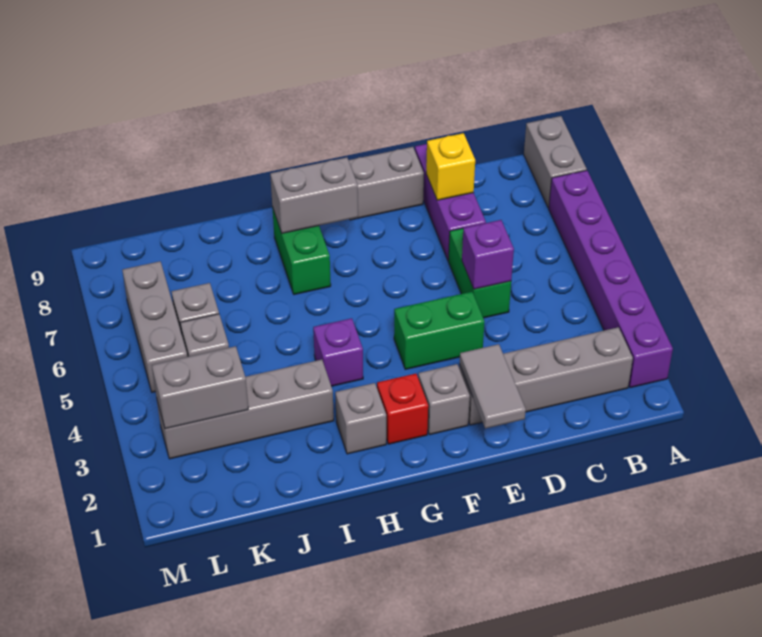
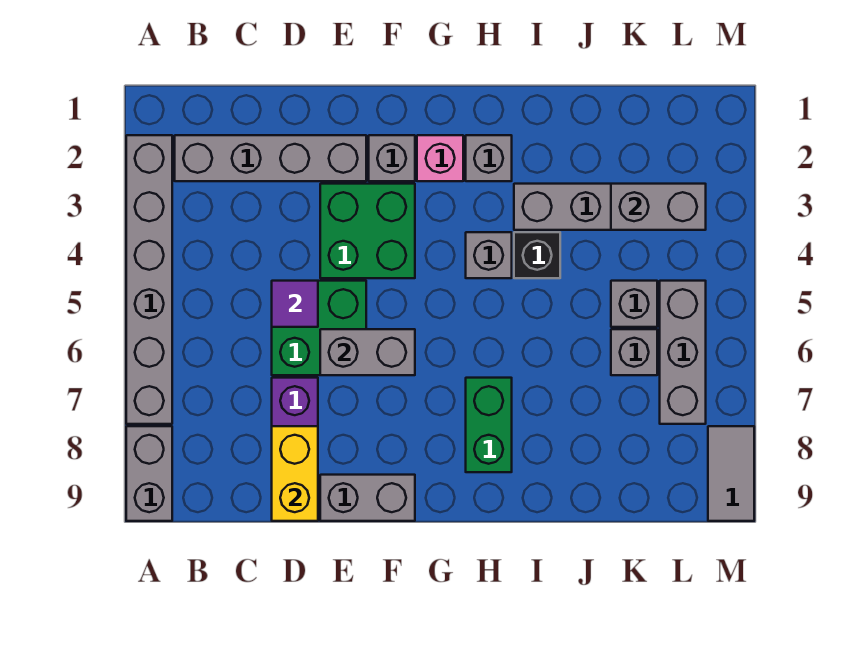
purple 1x6 brick [549,170,673,388] -> grey 1x6 brick [126,135,172,424]
green 1x2 brick [448,228,511,318] -> green 2x2 brick [272,281,366,375]
purple 1x1 brick [462,220,514,289] -> purple 1x1 tile [272,281,318,327]
yellow 1x1 brick [426,133,475,200] -> yellow 1x2 brick [272,426,318,521]
grey 1x2 tile [460,344,526,429] -> grey 1x2 tile moved to [708,426,754,521]
green 1x2 brick [394,292,485,369] -> green 2x2 brick [320,184,415,278]
red 1x1 brick [377,374,428,444] -> pink 1x1 brick [417,135,463,181]
grey 1x2 brick [270,157,358,233] -> grey 1x2 brick moved to [320,329,415,375]
purple 1x1 brick [313,318,363,386] -> grey 1x1 brick [466,232,512,278]
none -> black 1x1 brick [514,232,560,278]

